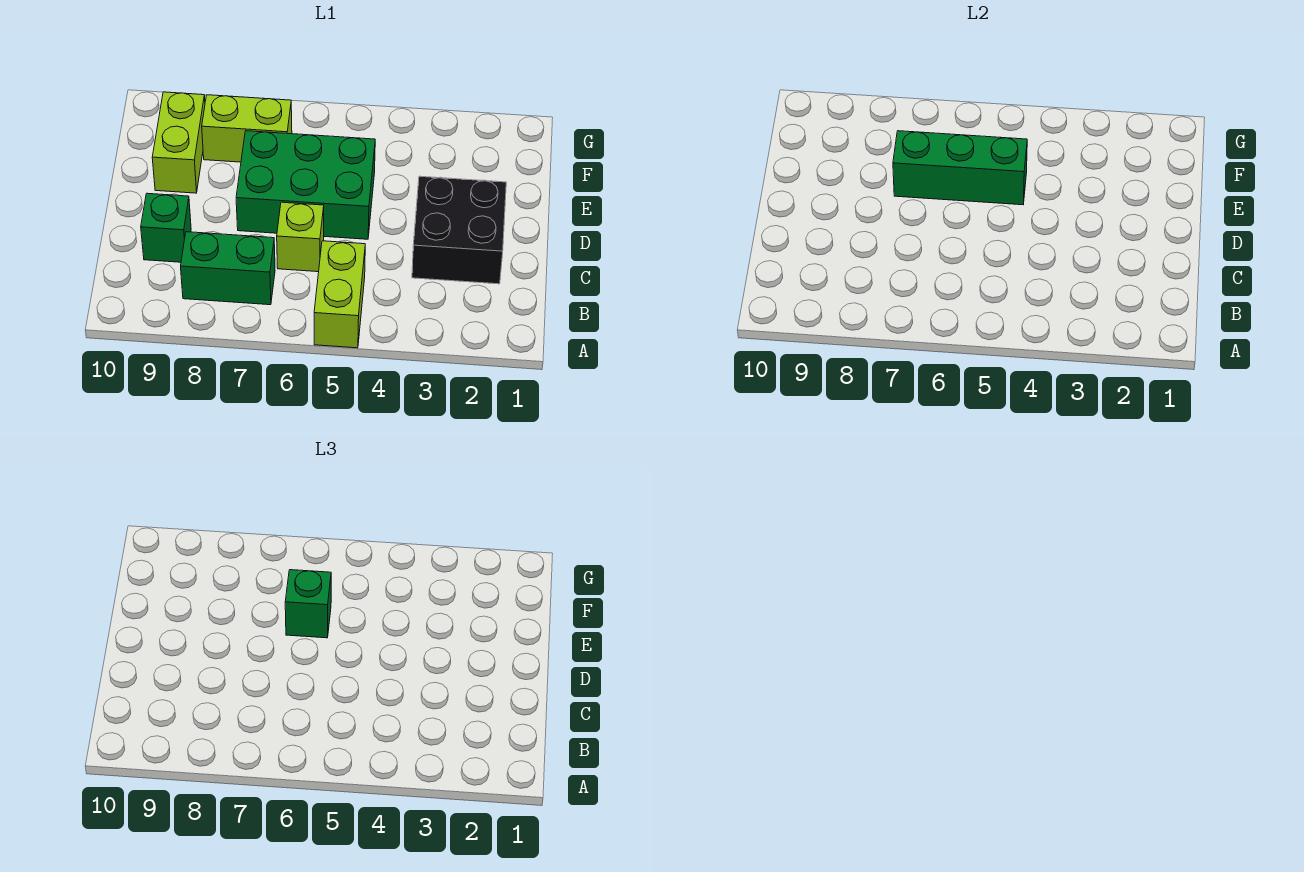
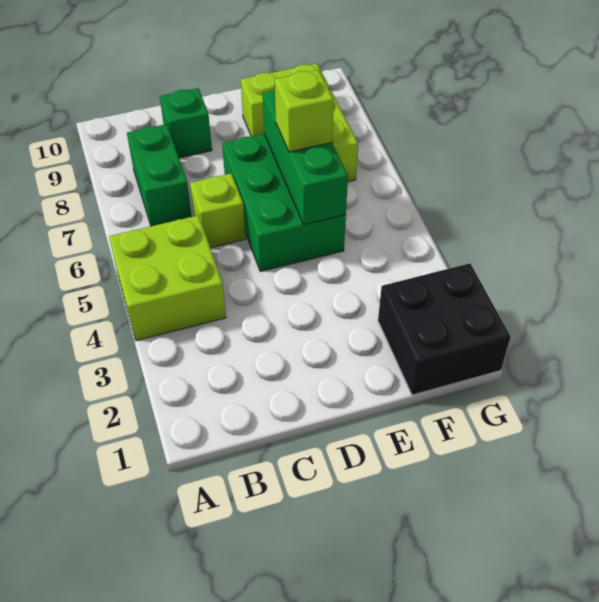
lime 1x2 brick [314,241,365,348] -> lime 2x2 brick [109,215,226,341]
black 2x2 brick [412,176,506,284] -> black 2x2 brick moved to [378,263,511,395]
green 1x1 brick [285,570,331,638] -> lime 1x1 brick [275,70,334,152]

